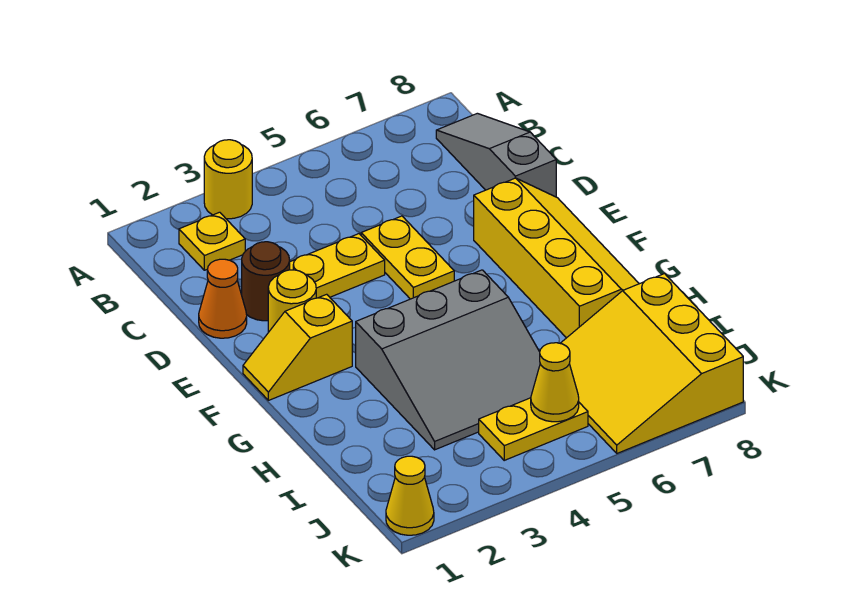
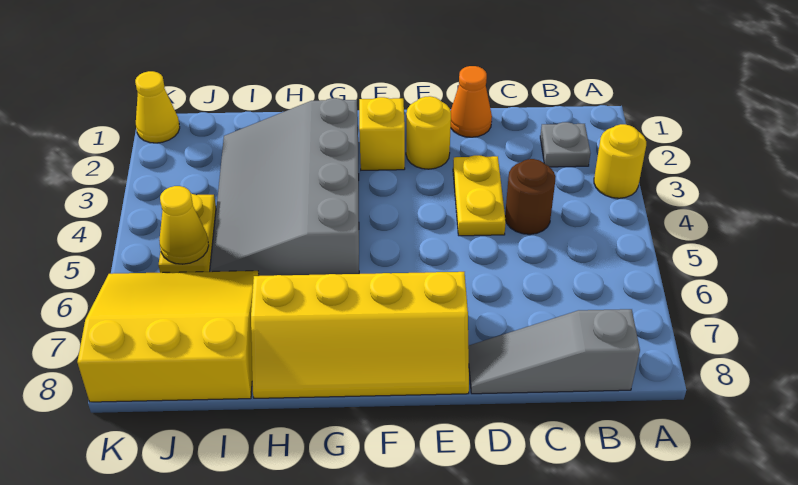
yellow 1x1 plate [179,212,245,270] -> grey 1x1 plate [540,122,591,167]
grey 1x3 slope [436,113,556,197] -> grey 1x3 slope turned to [468,309,640,394]
brown 1x1 round brick [242,242,290,321] -> brown 1x1 round brick moved to [505,159,556,234]
yellow 1x2 plate [361,216,454,299] -> none
grey 3x3 slope [356,270,540,450] -> grey 3x4 slope [210,98,359,276]

